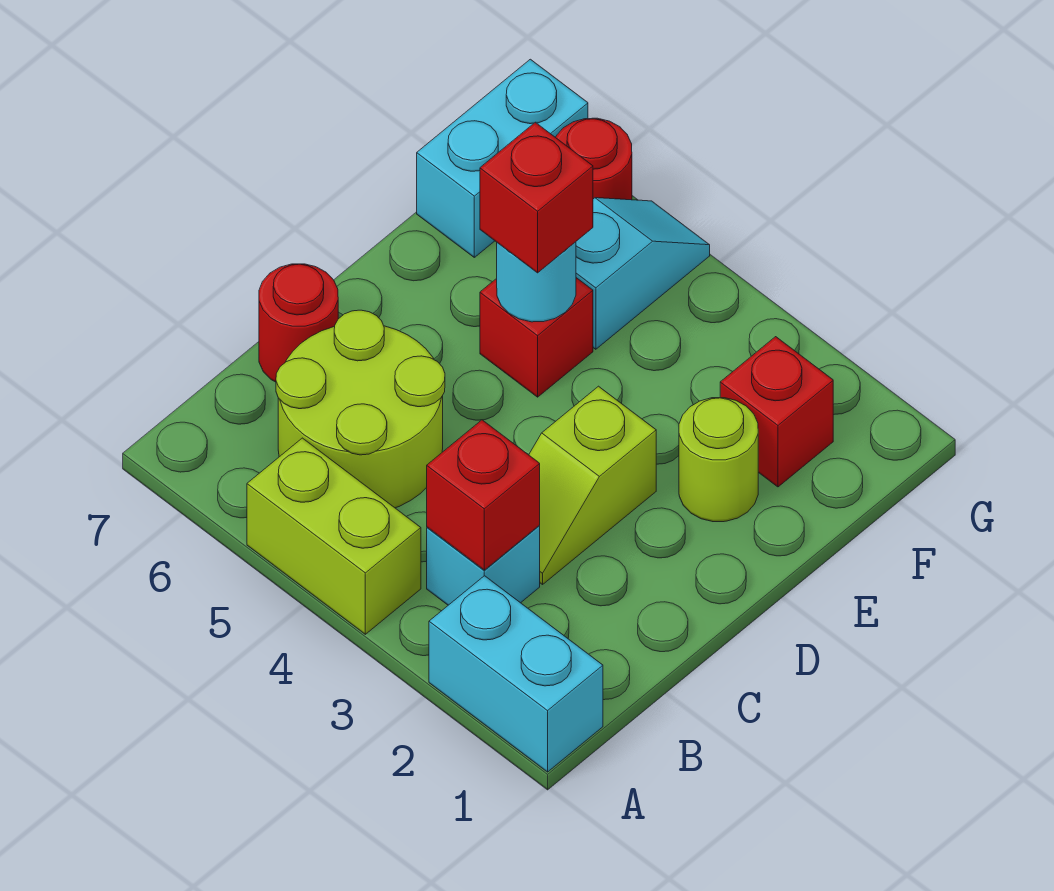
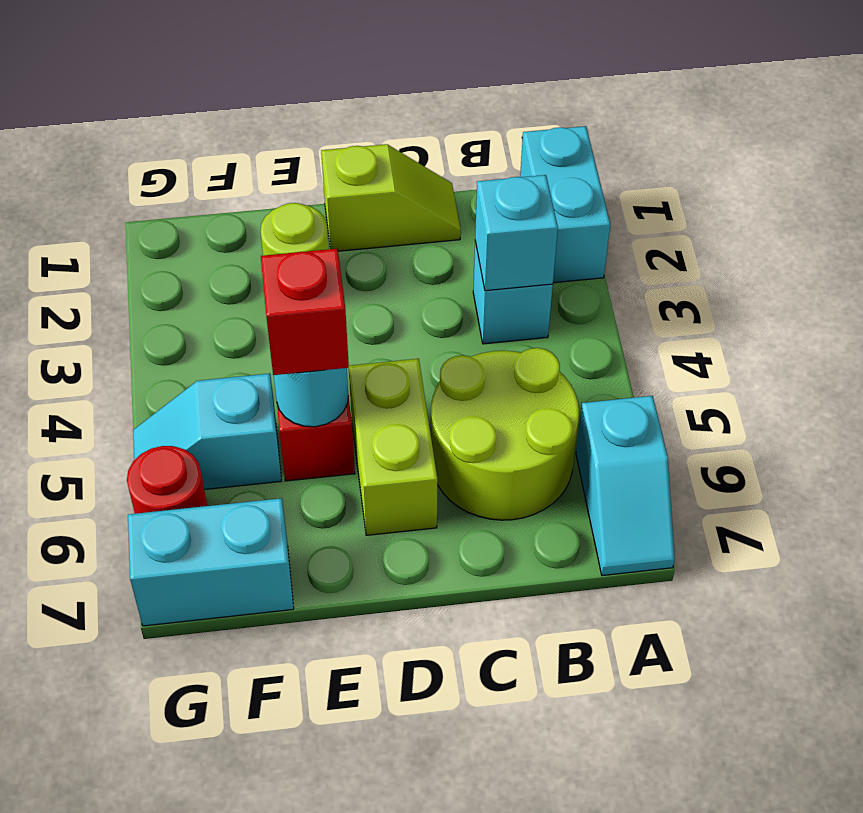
lime 1x2 brick [247,438,421,634] -> lime 1x2 brick moved to [349,359,438,535]
none -> cyan 1x2 slope [576,396,675,576]
red 1x1 brick [427,420,540,570] -> cyan 1x1 brick [475,175,558,291]
lime 1x2 slope [529,386,656,584] -> lime 1x2 slope moved to [321,144,461,251]
red 1x1 round brick [259,264,338,382] -> none
red 1x1 brick [720,337,833,487] -> none

